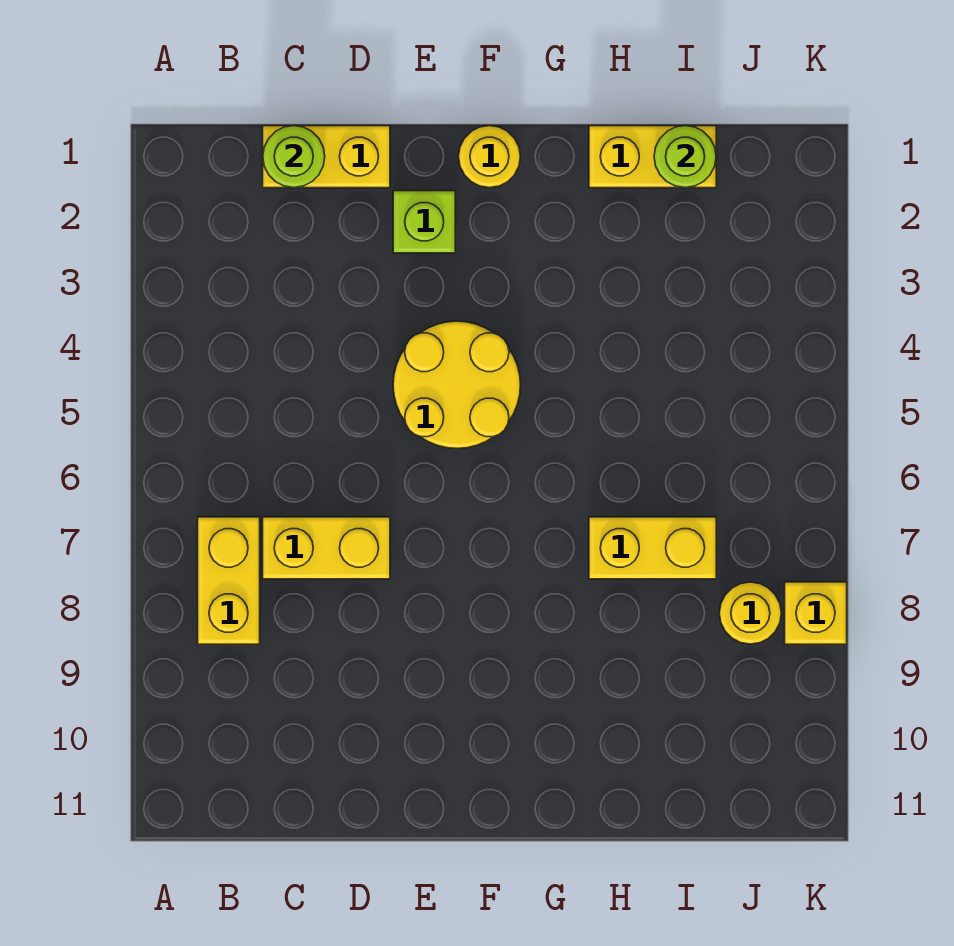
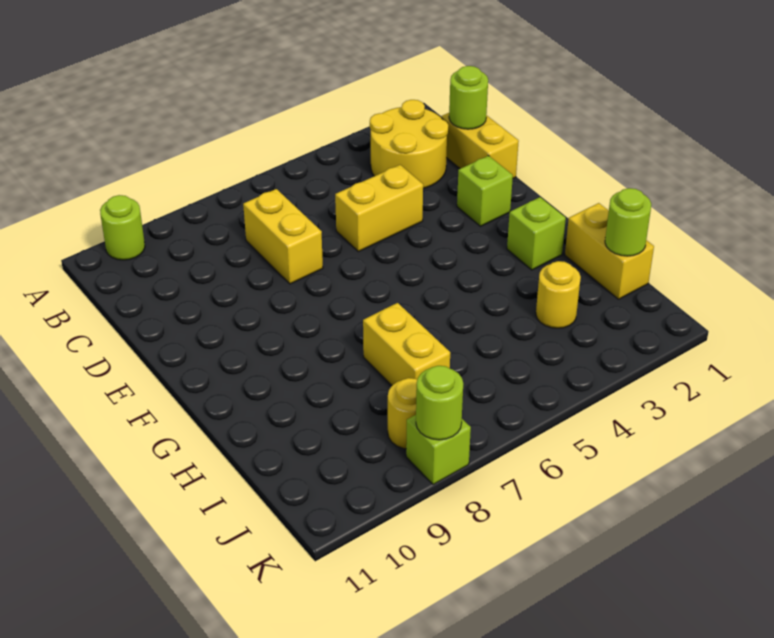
none -> lime 1x1 round brick [100,195,145,260]
yellow 1x2 brick [198,517,260,644] -> yellow 1x2 brick moved to [335,165,423,252]
yellow 2x2 round brick [393,321,521,448] -> yellow 2x2 round brick moved to [370,100,448,188]
yellow 1x1 round brick [458,126,520,188] -> yellow 1x1 round brick moved to [536,261,581,328]
none -> lime 1x1 brick [507,197,566,270]
yellow 1x1 brick [785,582,847,644] -> lime 1x1 brick [406,415,471,485]
none -> lime 1x1 round brick [416,366,463,440]

